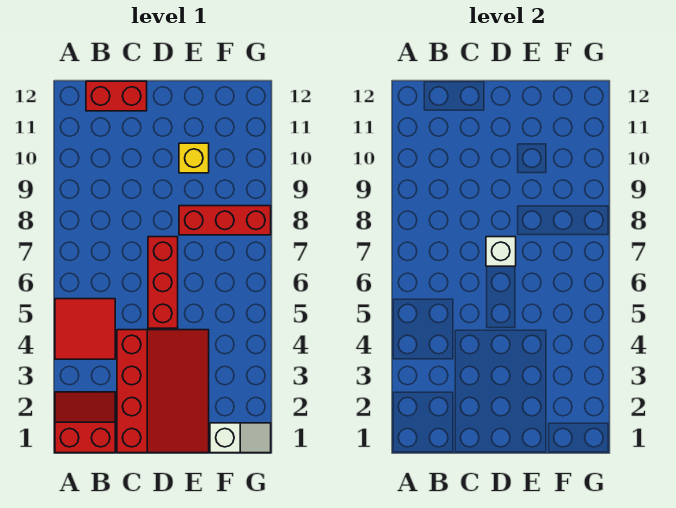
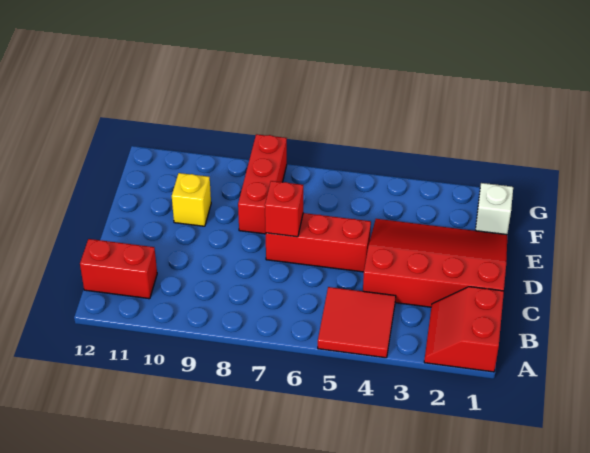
red 1x2 brick [86,81,147,111] -> red 1x2 brick turned to [80,239,157,299]
white 1x1 brick [486,237,516,266] -> red 1x1 brick [265,181,303,237]

